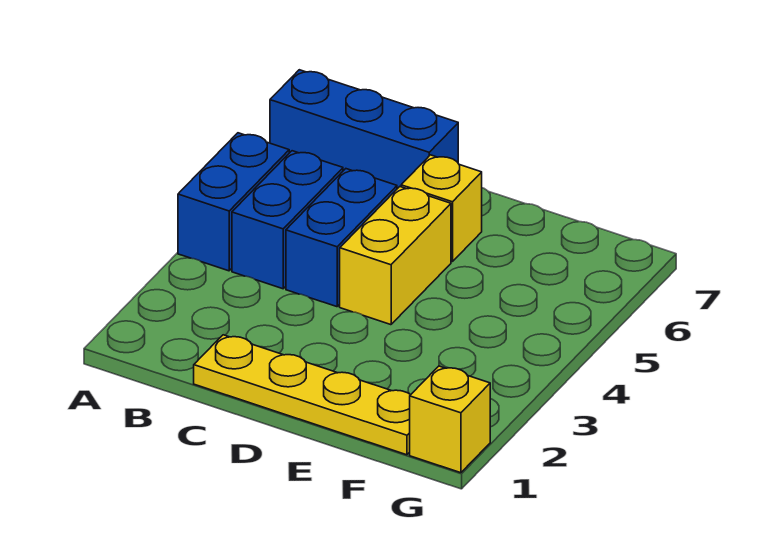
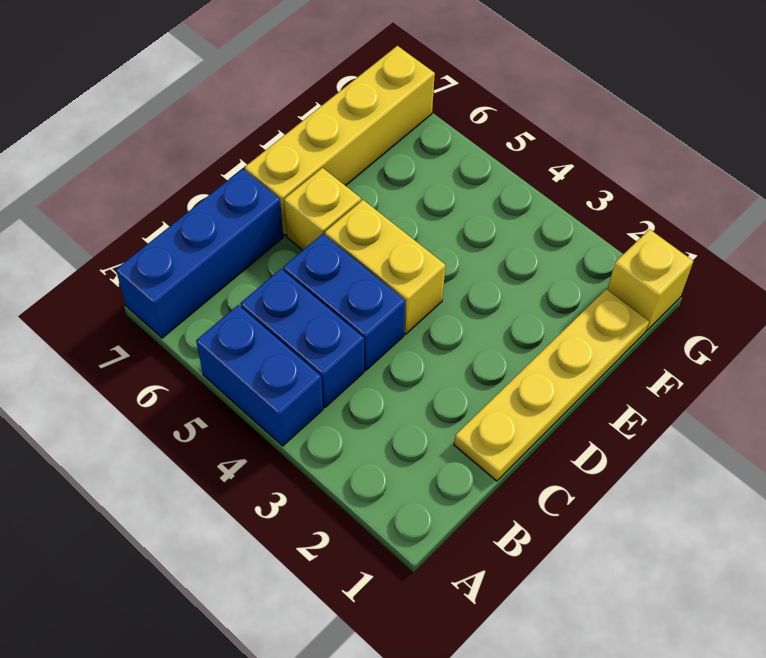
none -> yellow 1x4 brick [245,46,435,235]

